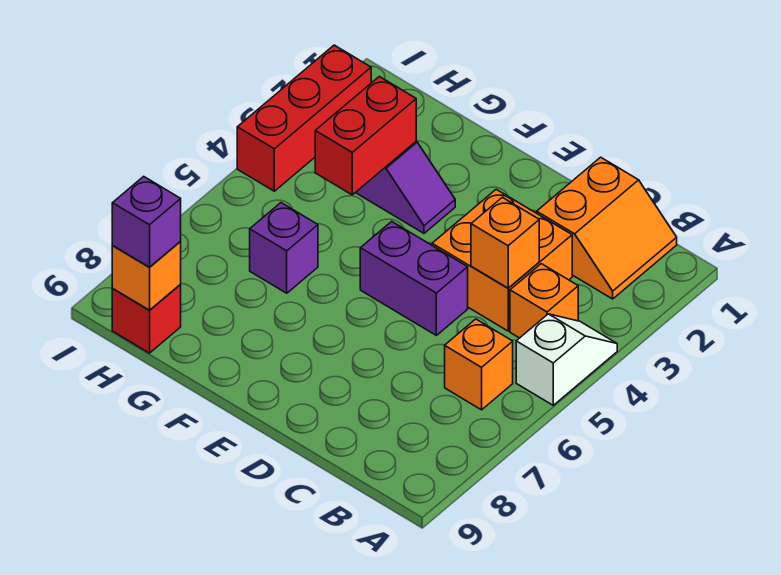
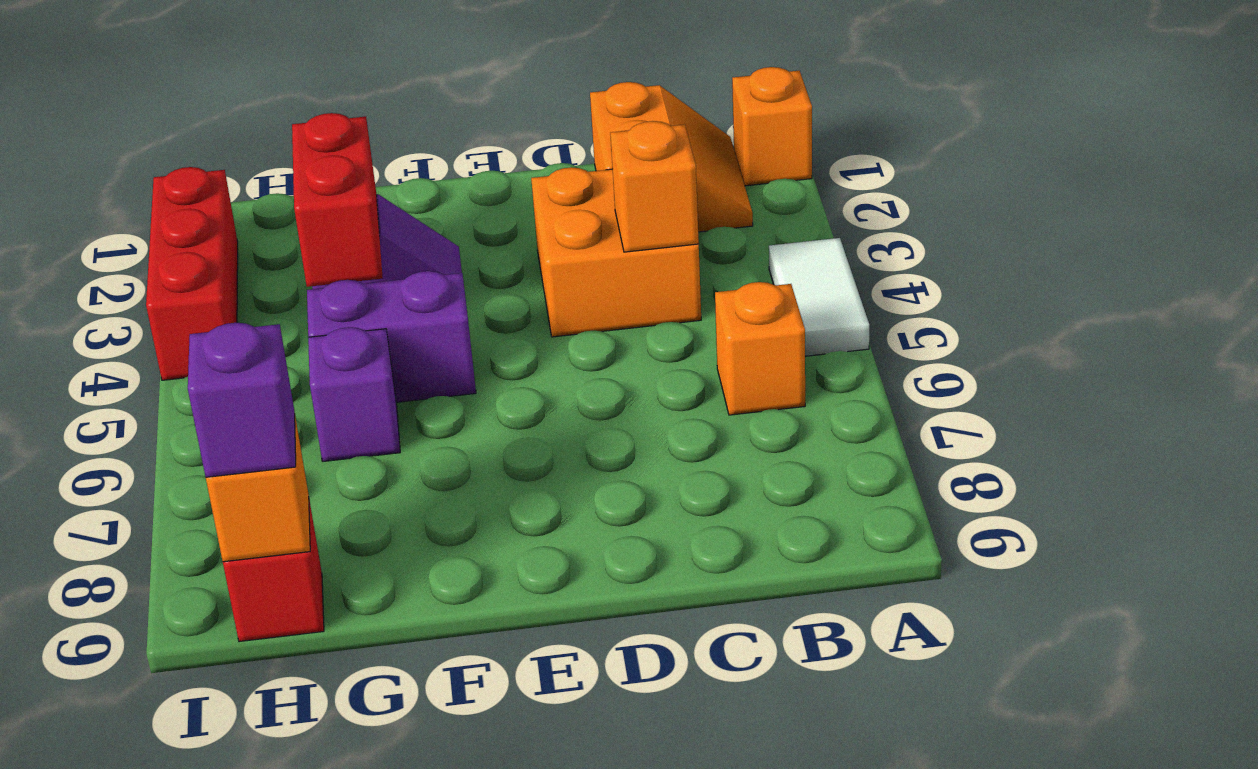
white 1x2 slope [516,314,617,405] -> white 1x2 tile [769,238,869,356]
orange 1x1 brick [510,264,578,338] -> orange 1x1 brick moved to [732,67,812,186]
purple 1x2 brick [360,221,468,335] -> purple 1x2 brick moved to [307,271,476,402]

